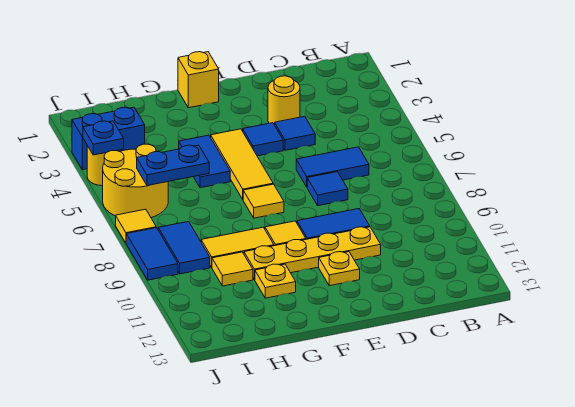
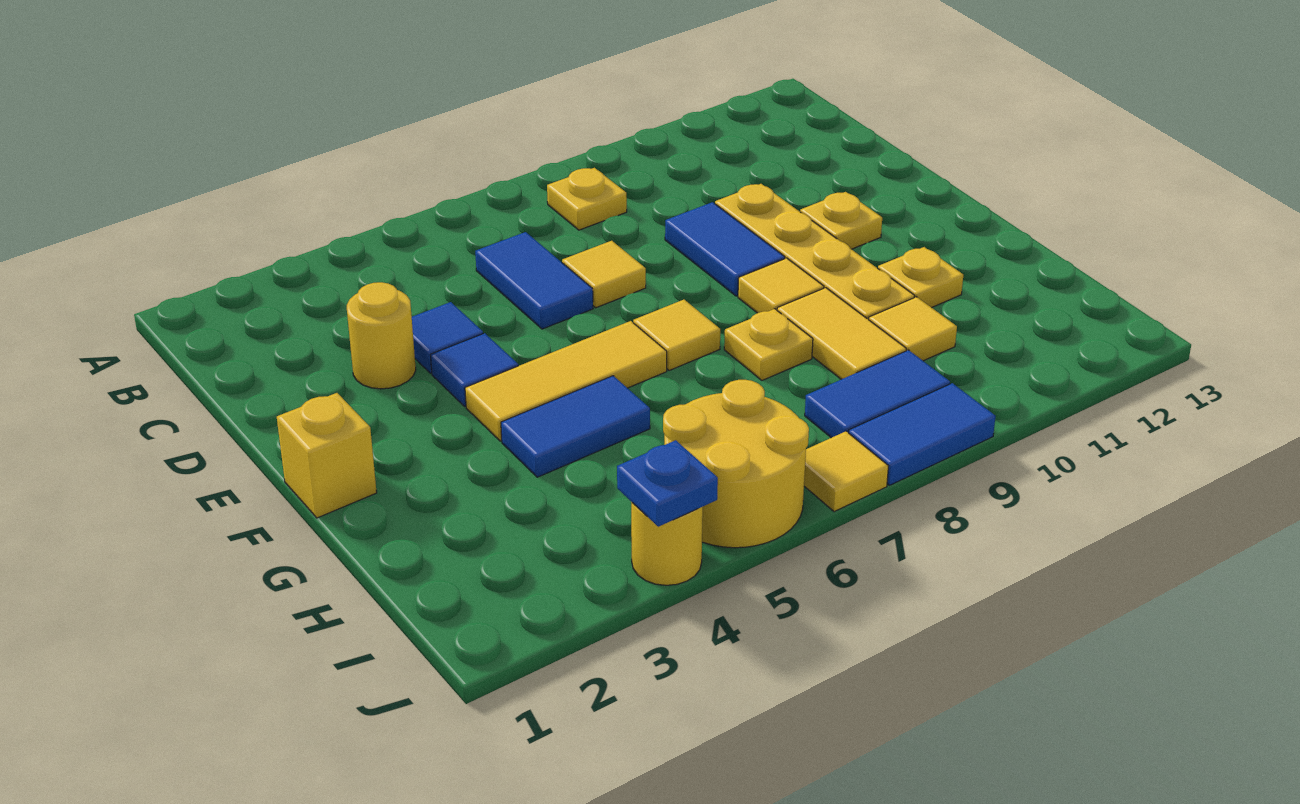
none -> yellow 1x1 plate [547,168,627,230]
blue 1x1 tile [307,172,348,206] -> yellow 1x1 tile [562,241,646,308]
none -> yellow 1x1 plate [724,309,813,380]
blue 1x2 plate [137,145,209,186] -> none
blue 1x2 brick [72,107,145,170] -> none

